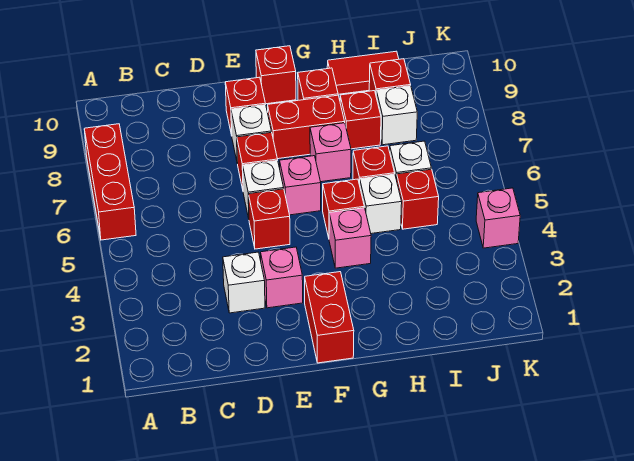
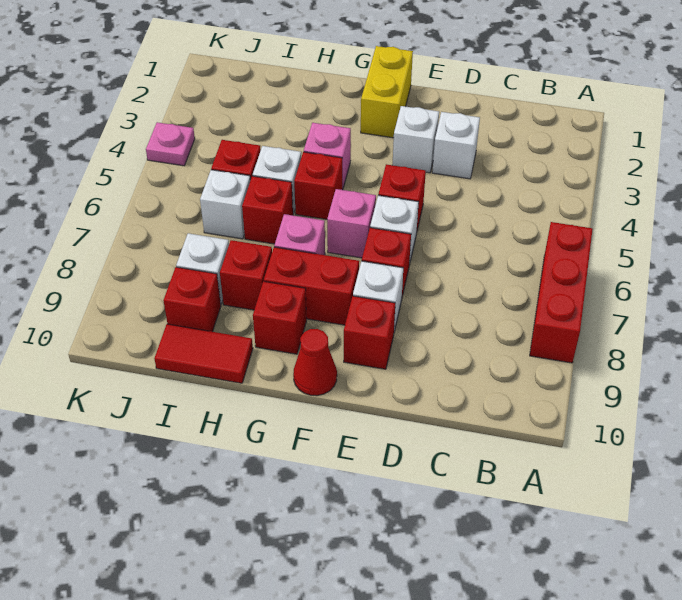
pink 1x1 brick [261,247,303,308] -> white 1x1 brick [393,106,439,173]
red 1x2 brick [305,272,354,363] -> yellow 1x2 brick [361,46,413,138]
red 1x1 brick [256,46,296,104] -> red 1x1 cone [293,329,337,396]
pink 1x1 brick [476,188,520,248] -> pink 1x1 plate [146,122,195,166]

